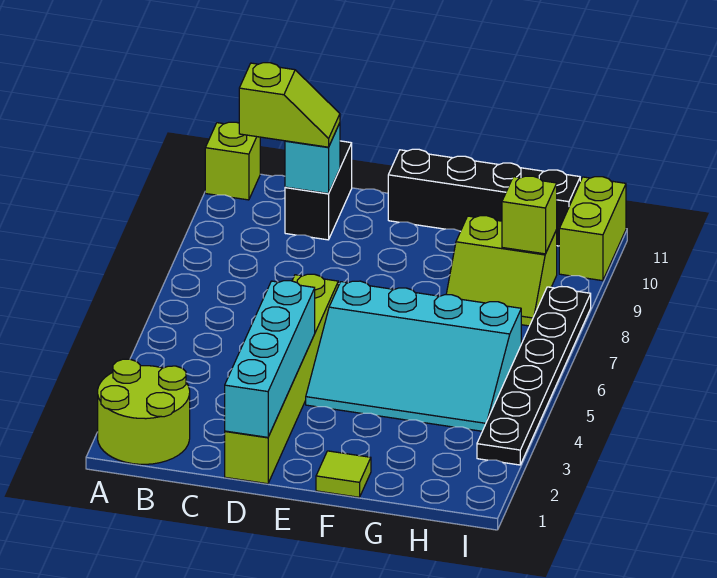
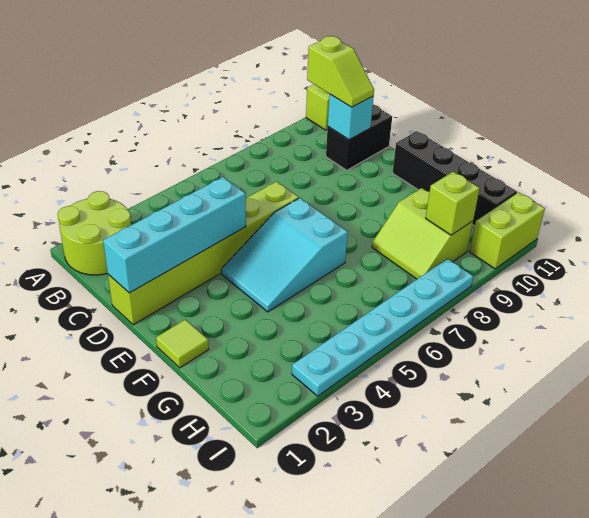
cyan 3x4 slope [306,281,521,431] -> cyan 2x3 slope [221,198,348,312]
black 1x6 plate [477,287,591,465] -> cyan 1x6 plate [292,259,473,396]

